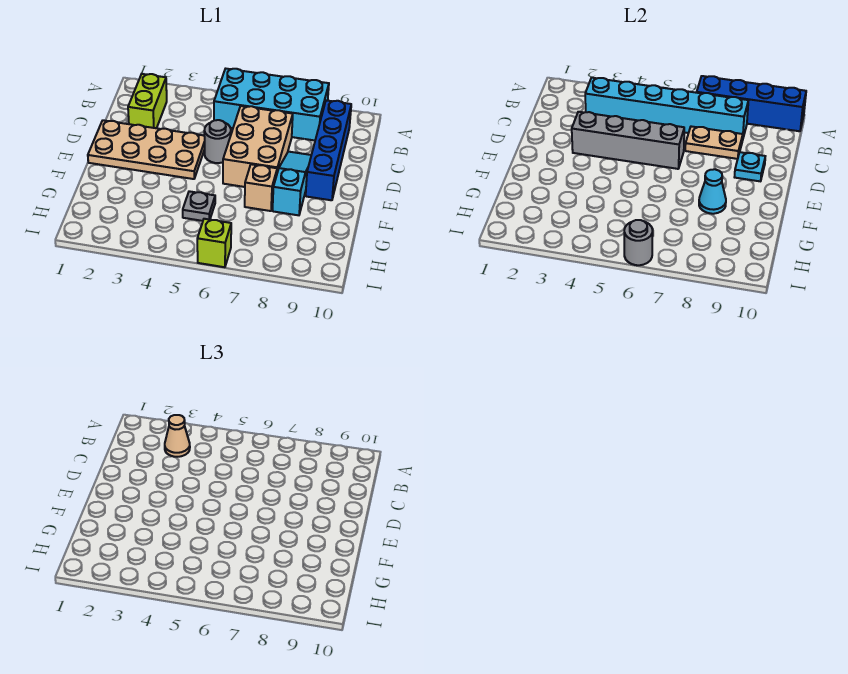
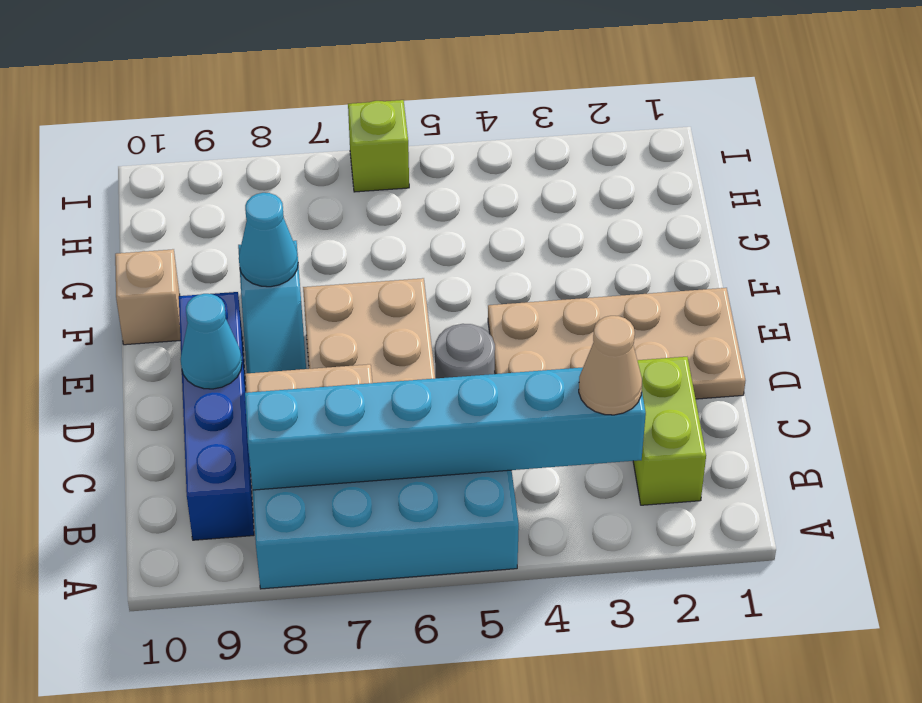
blue 1x4 brick [697,76,806,131] -> none
grey 1x4 brick [572,112,684,169] -> none
cyan 1x1 plate [735,152,765,181] -> cyan 1x1 cone [181,294,242,389]
tan 1x1 brick [245,164,277,211] -> tan 1x1 brick moved to [115,249,180,345]
grey 1x1 plate [183,191,215,221] -> none
grey 1x1 round brick [624,220,653,265] -> none

